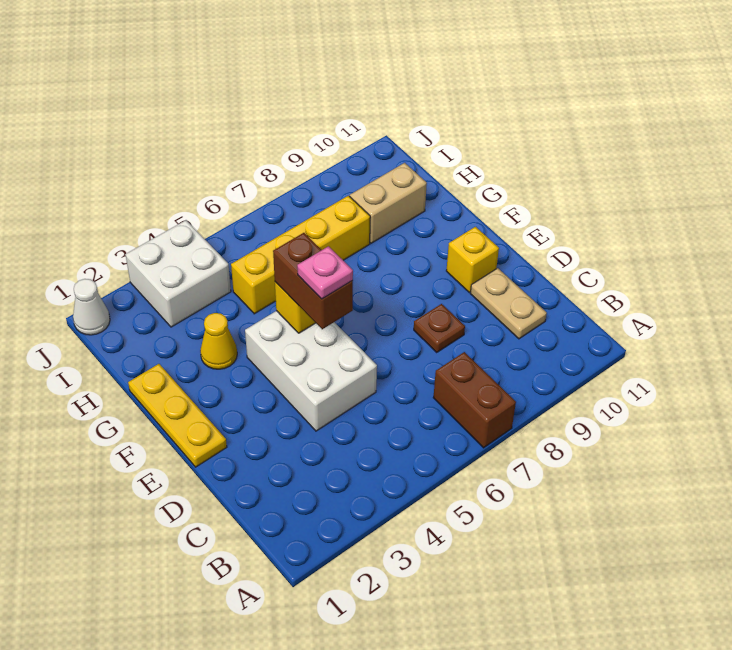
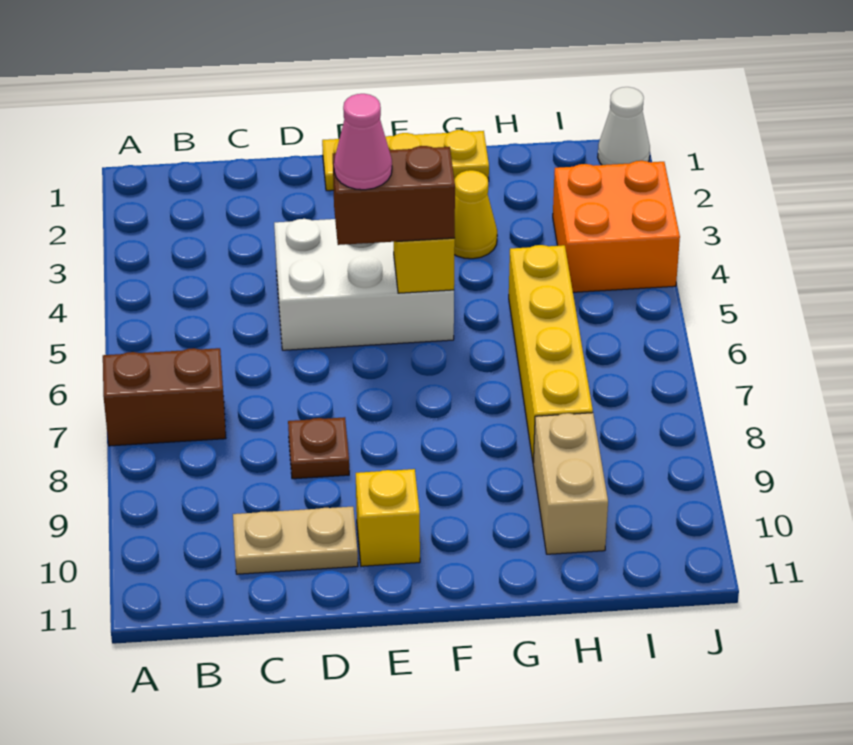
pink 1x1 plate [297,246,353,299] -> pink 1x1 cone [334,94,392,190]
white 2x2 brick [126,220,231,327] -> orange 2x2 brick [553,161,680,292]

